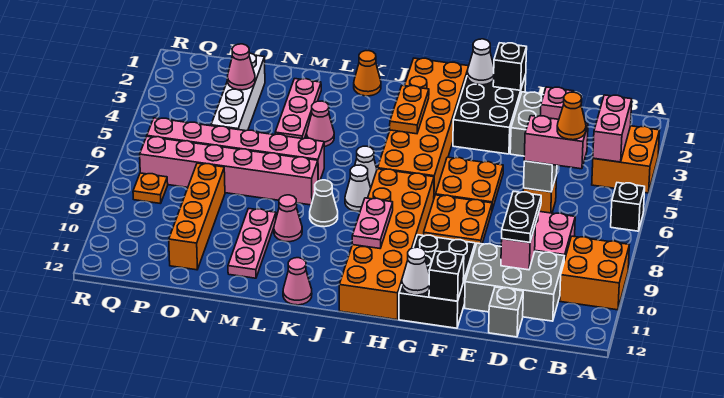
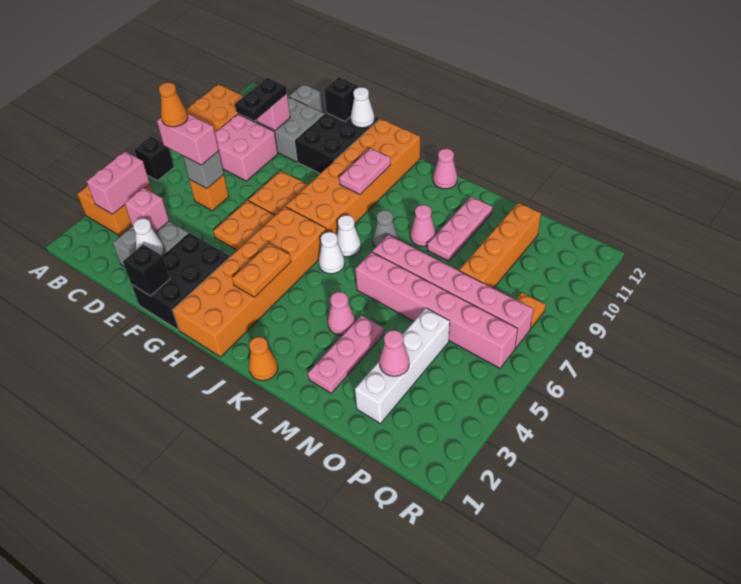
white 1x1 cone [467,39,494,85] -> white 1x1 cone moved to [133,218,164,255]

